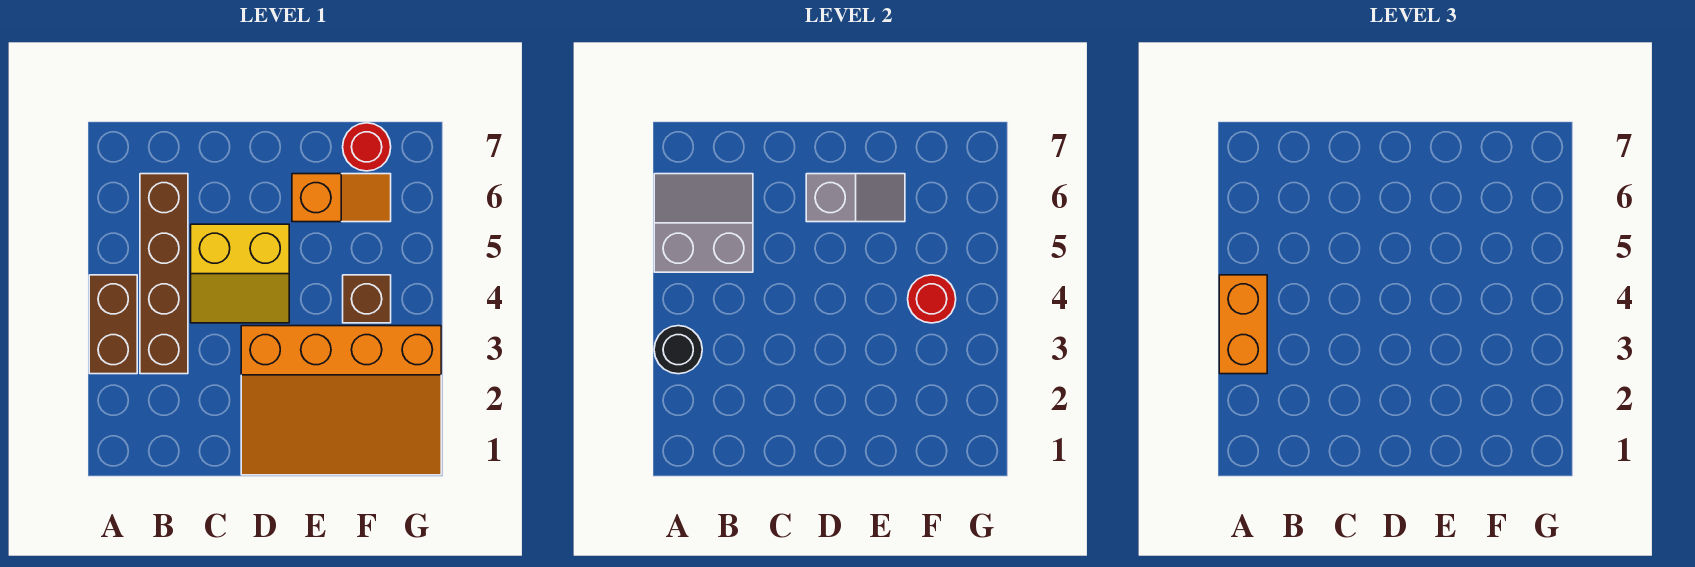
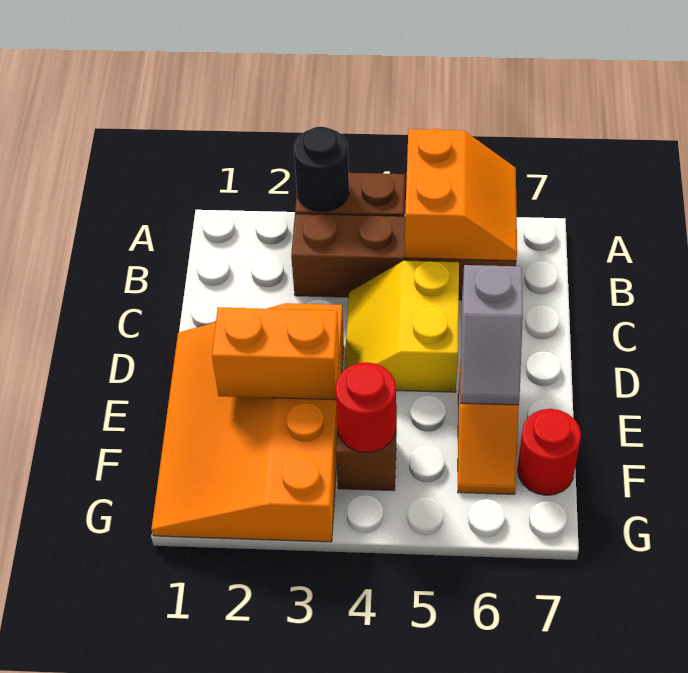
orange 1x2 brick [1219,275,1267,374] -> orange 1x2 brick moved to [212,307,339,400]
grey 2x2 slope [654,174,753,272] -> orange 2x2 slope [405,129,517,261]

